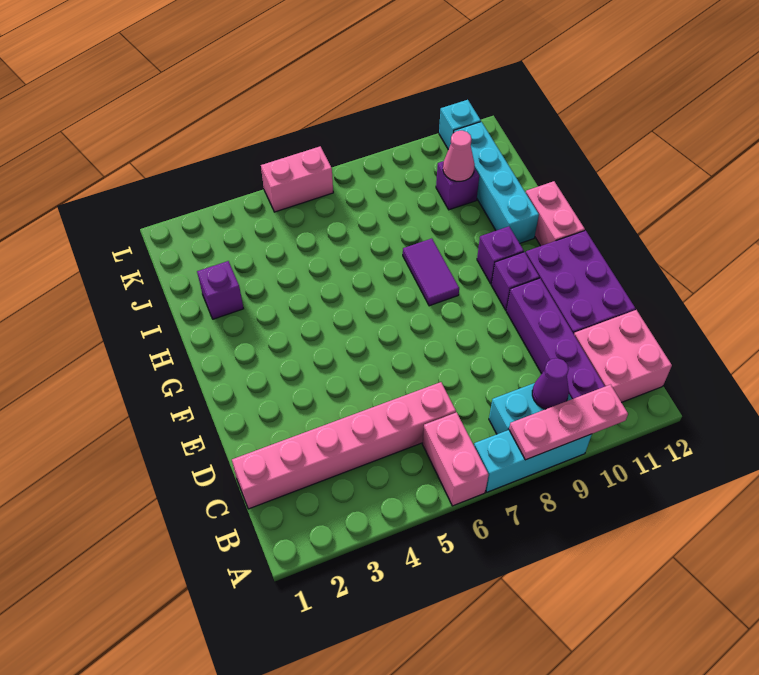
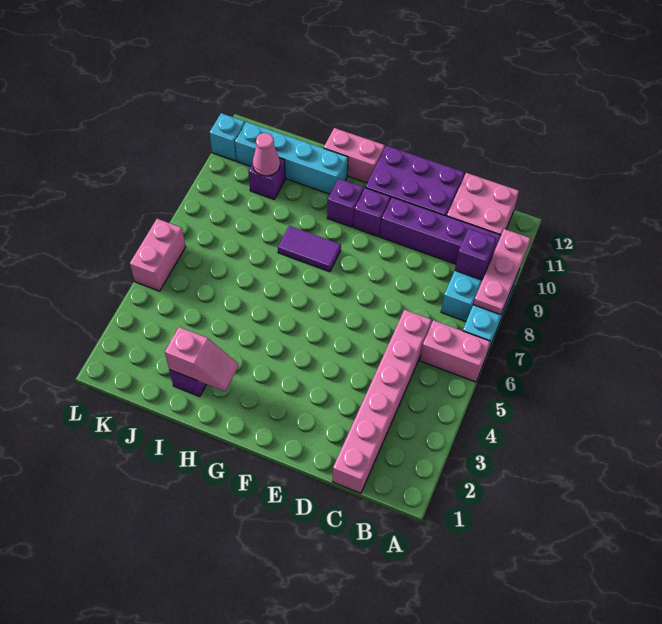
purple 1x1 cone [532,358,569,409] -> purple 1x1 brick [455,229,496,280]
none -> pink 1x2 slope [165,327,238,391]

